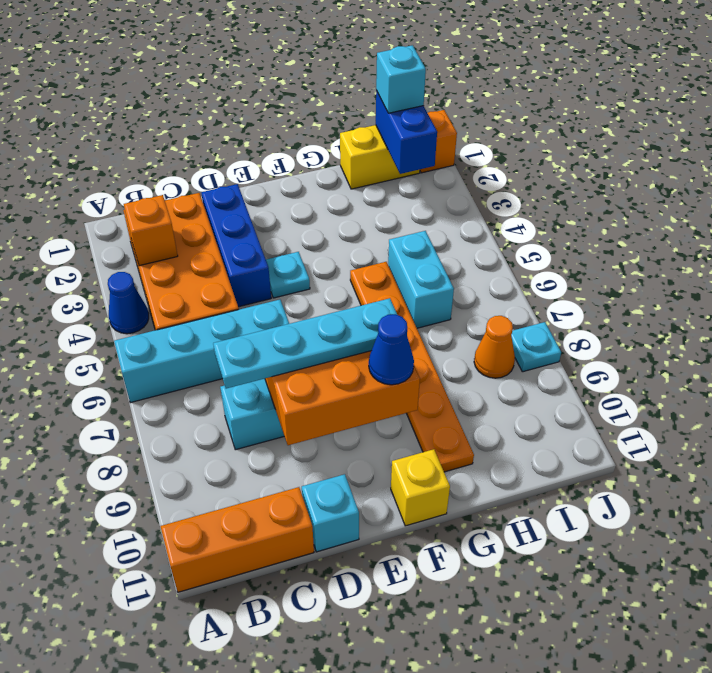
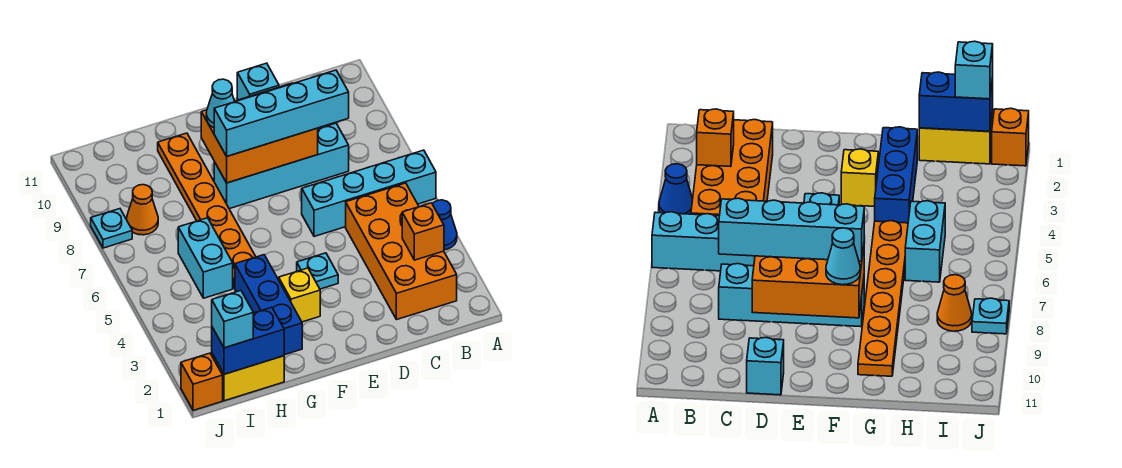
orange 1x3 brick [160,487,314,592] -> none
cyan 1x4 plate [213,298,397,389] -> cyan 1x4 brick [214,70,349,156]
blue 1x3 brick [201,184,271,307] -> blue 1x3 brick moved to [235,255,302,355]
blue 1x1 cone [369,314,414,385] -> cyan 1x1 cone [206,79,235,128]
yellow 1x1 brick [391,449,450,526] -> yellow 1x1 brick moved to [279,268,320,322]
blue 1x2 brick [376,91,437,174] -> blue 1x2 brick turned to [212,307,284,374]

